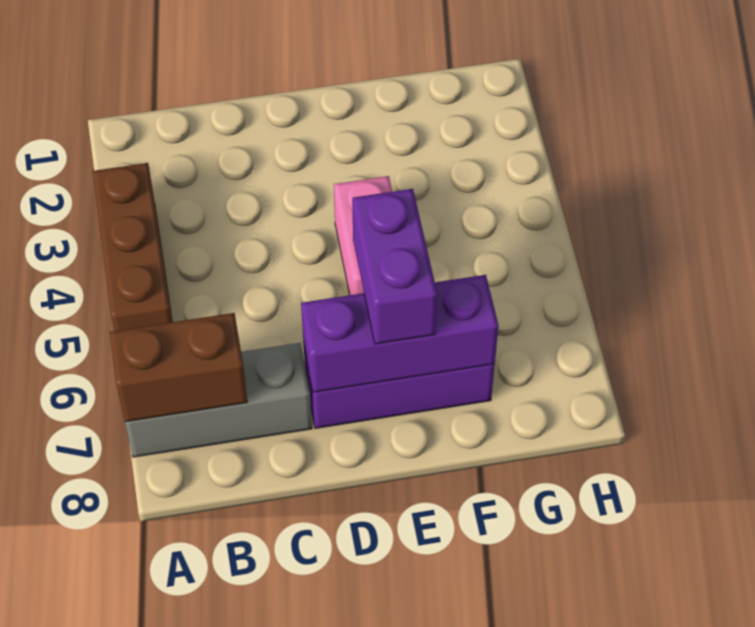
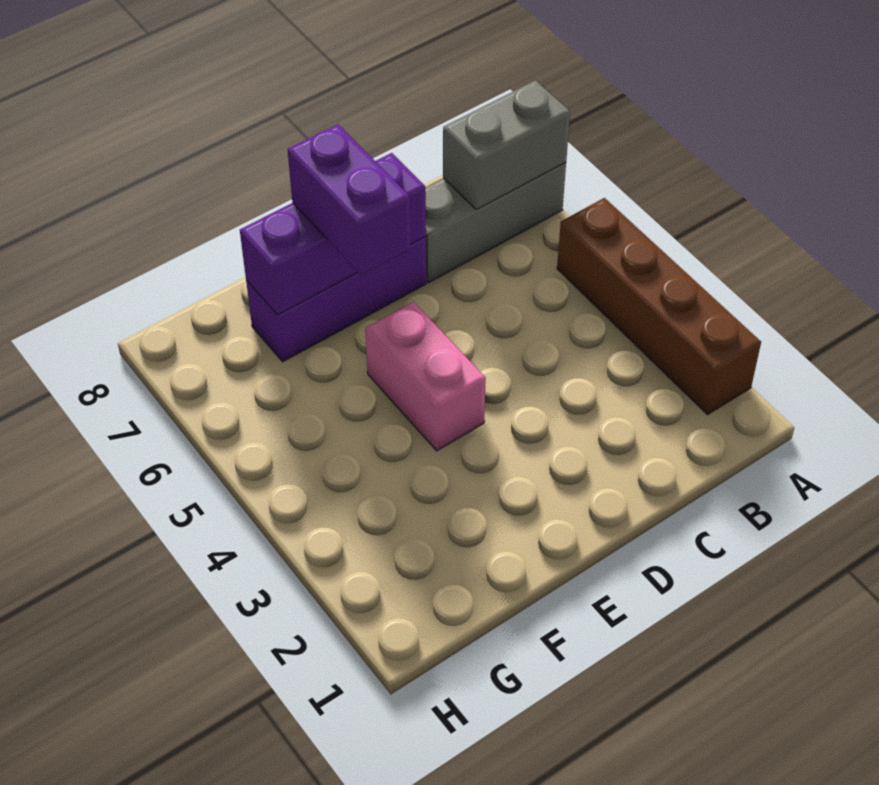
brown 1x3 brick [93,163,172,331] -> brown 1x4 brick [557,198,761,415]
brown 1x2 brick [110,313,247,422] -> grey 1x2 brick [443,80,570,210]

